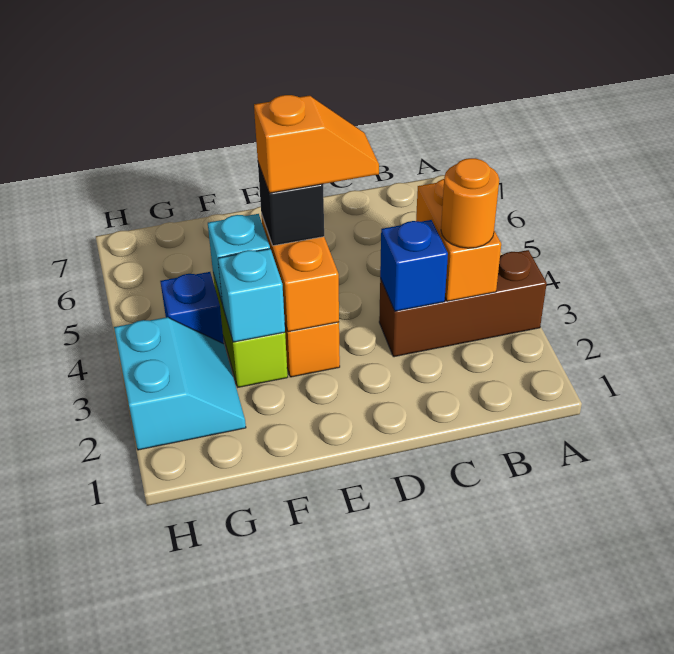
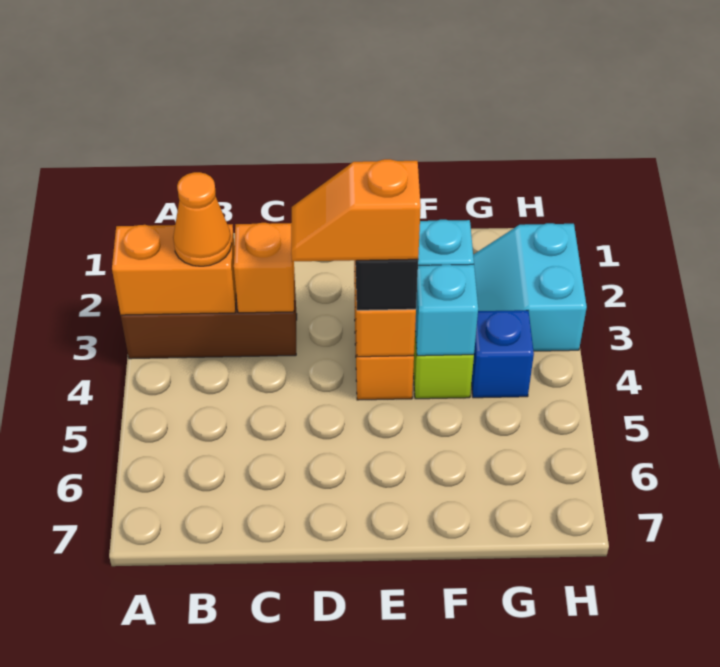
orange 1x2 brick [416,179,501,301] -> orange 1x2 brick turned to [112,224,236,315]
orange 1x1 round brick [441,158,499,248] -> orange 1x1 cone [173,172,232,266]
blue 1x1 brick [380,220,448,311] -> orange 1x1 brick [234,223,294,313]

